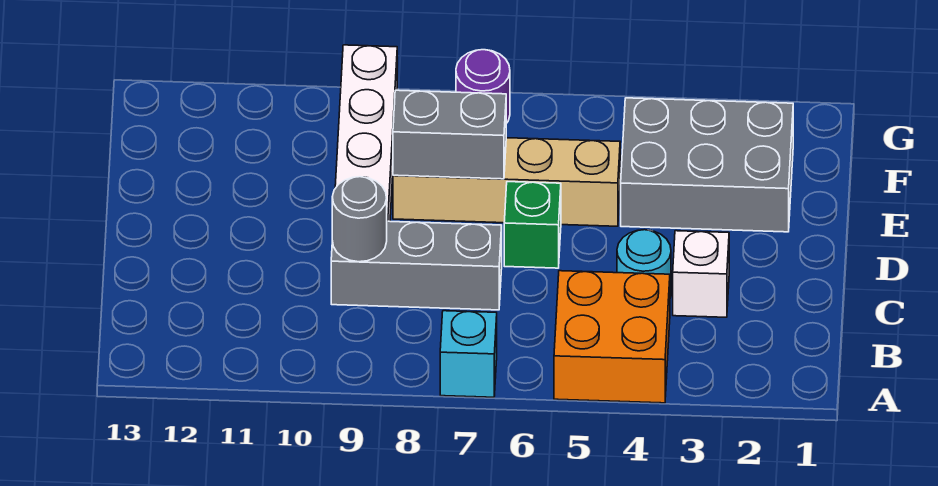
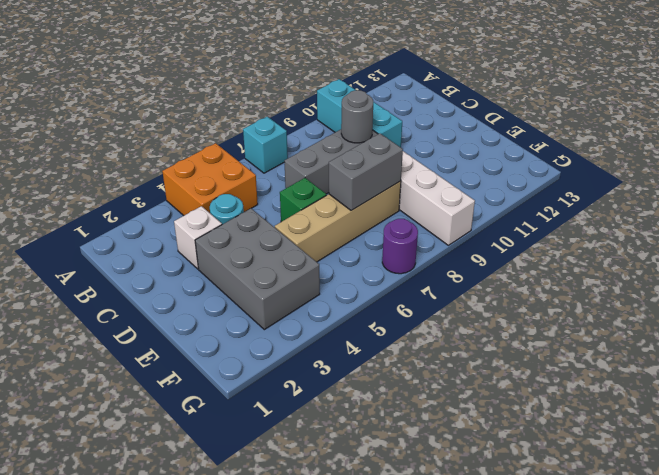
none -> cyan 1x3 brick [317,79,402,147]
grey 2x3 brick [621,98,793,232] -> grey 2x3 brick turned to [195,209,320,330]

